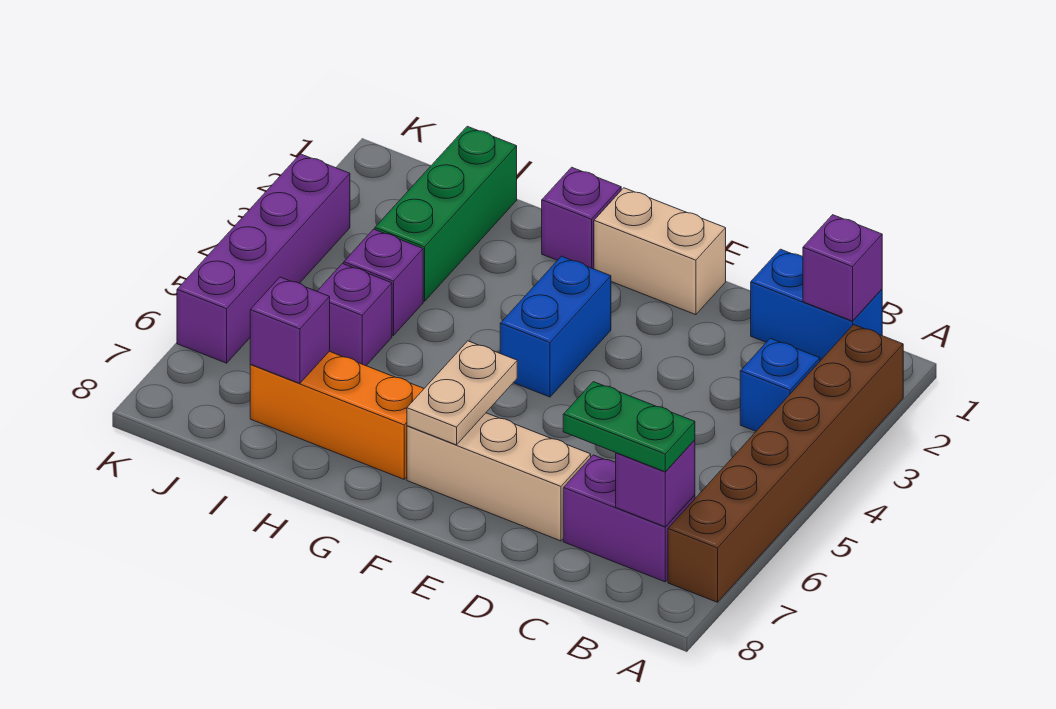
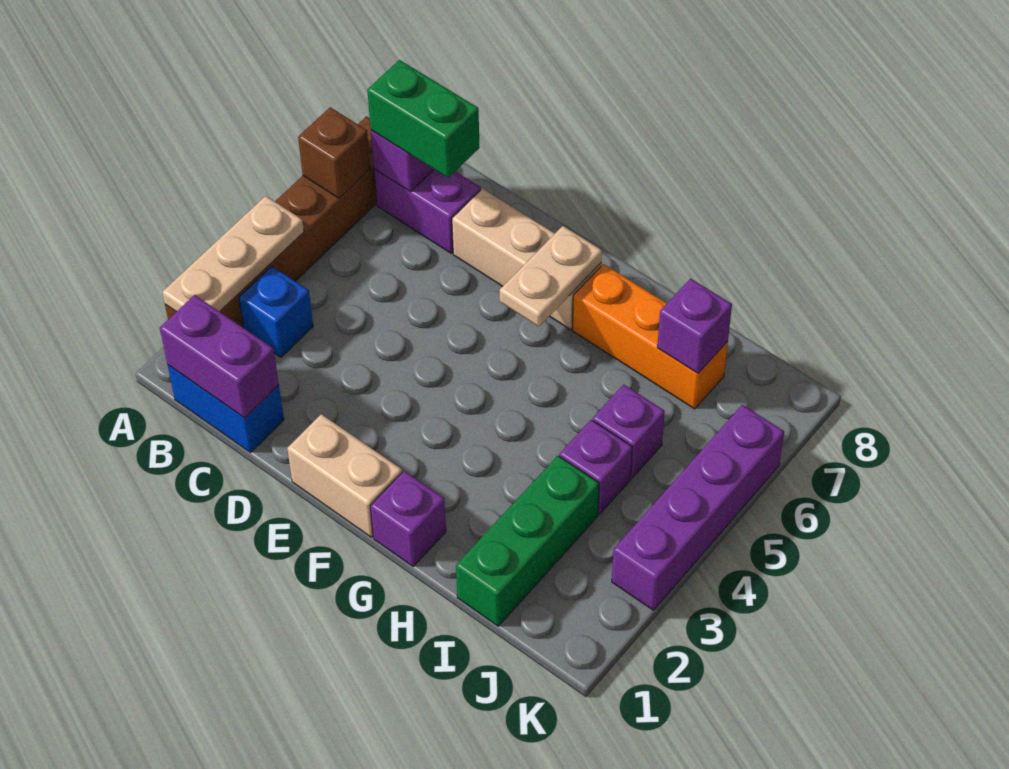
none -> tan 1x3 plate [162,196,304,312]
none -> brown 1x1 brick [298,107,370,198]
purple 1x1 brick [803,215,882,321] -> purple 1x2 brick [160,295,279,418]
green 1x2 plate [563,382,695,472] -> green 1x2 brick [367,60,480,178]
blue 1x2 brick [500,256,611,397] -> none

